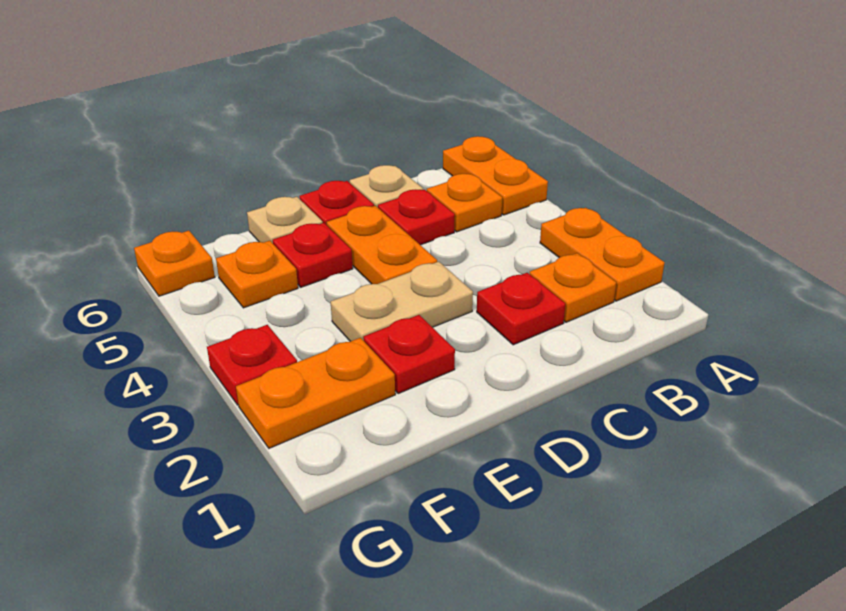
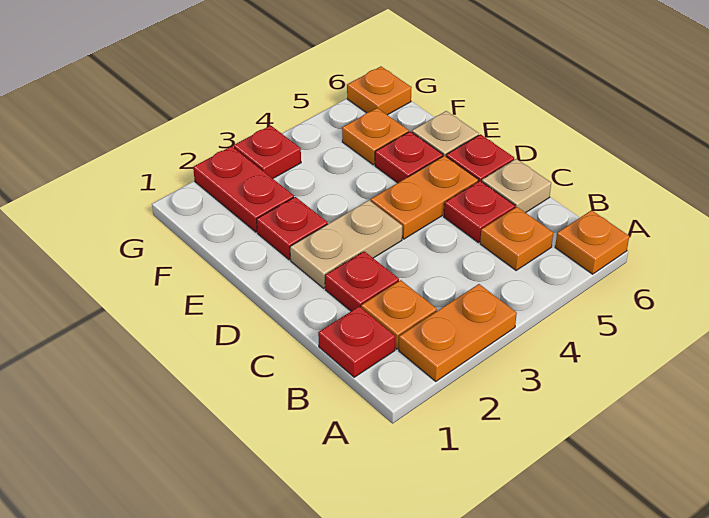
orange 1x2 plate [443,136,548,215] -> orange 1x1 plate [555,210,629,274]
none -> red 1x1 plate [318,306,395,377]
tan 1x2 plate [331,262,473,341] -> tan 1x2 plate turned to [290,200,402,288]
orange 1x2 plate [236,338,395,448] -> red 1x2 plate [193,146,294,232]

